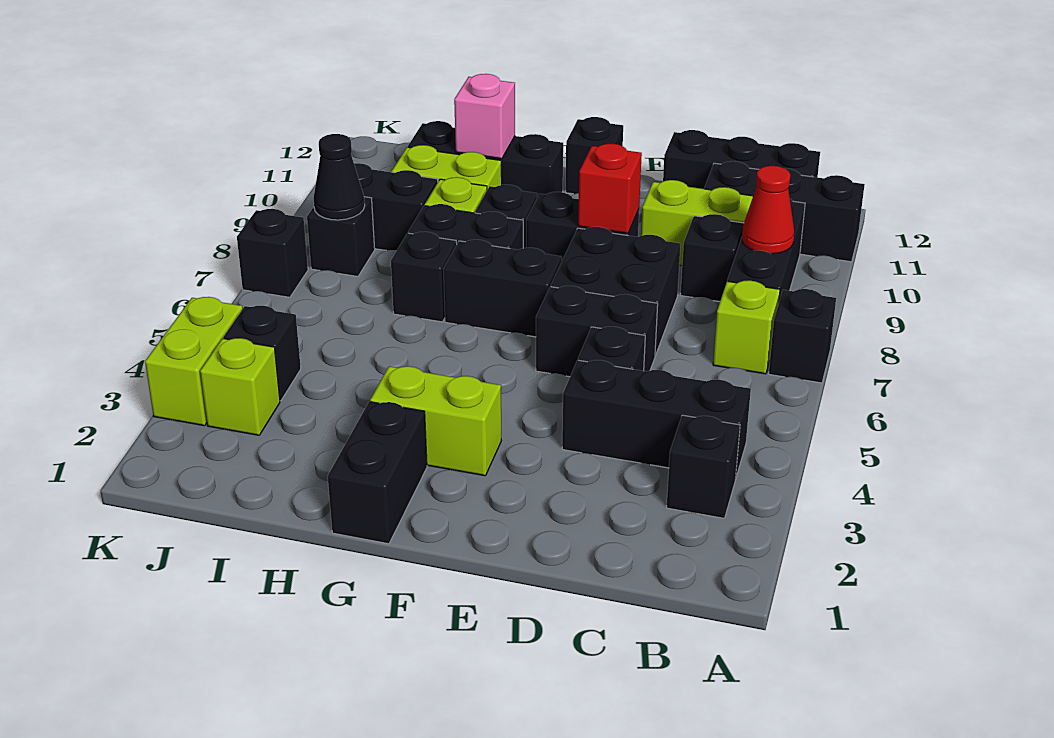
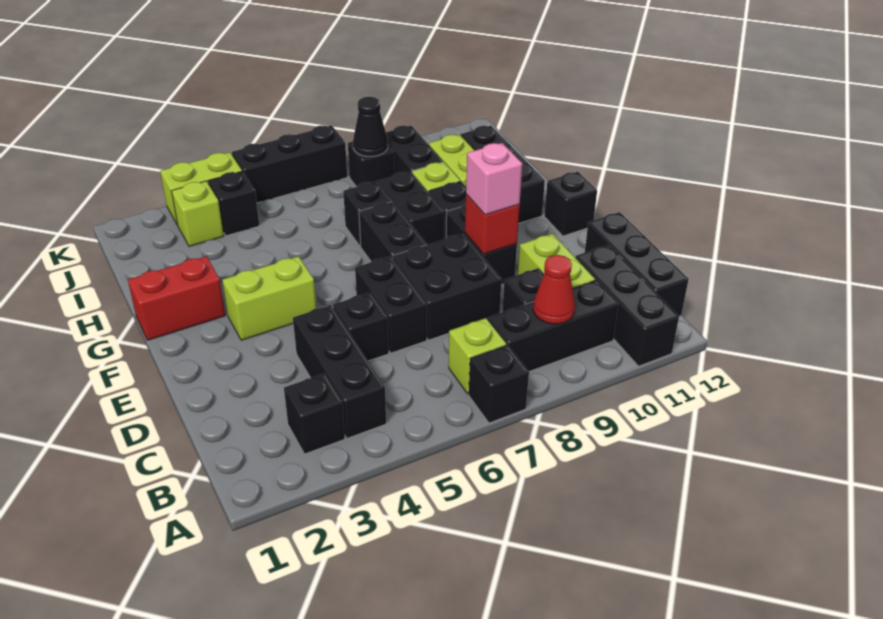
lime 1x2 brick [370,366,501,476] -> lime 1x2 brick turned to [222,256,316,340]
black 1x2 brick [328,402,427,544] -> red 1x2 brick [128,256,225,340]
pink 1x1 brick [454,74,515,159] -> pink 1x1 brick moved to [466,143,522,215]
black 1x1 brick [237,209,308,297] -> black 1x3 brick [232,125,347,203]

